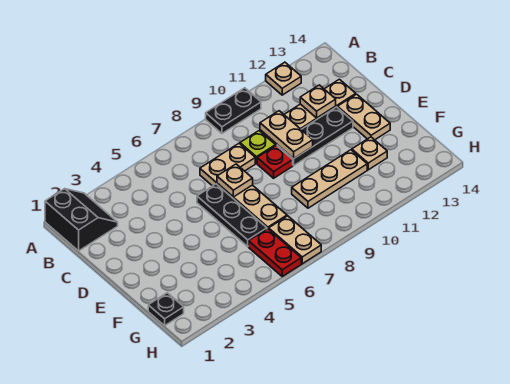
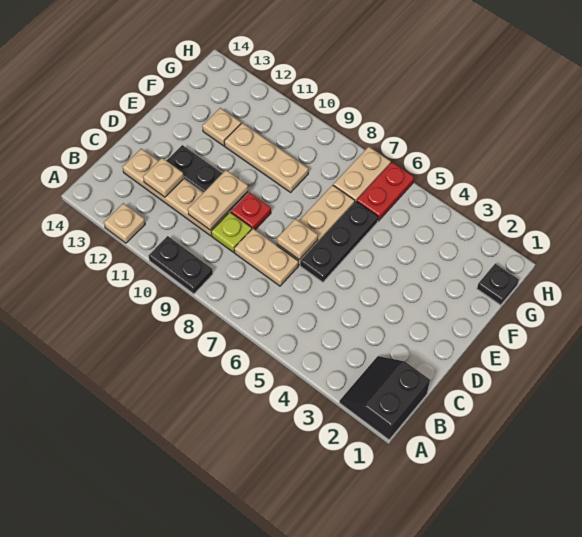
tan 1x2 plate [338,94,390,140] -> none

